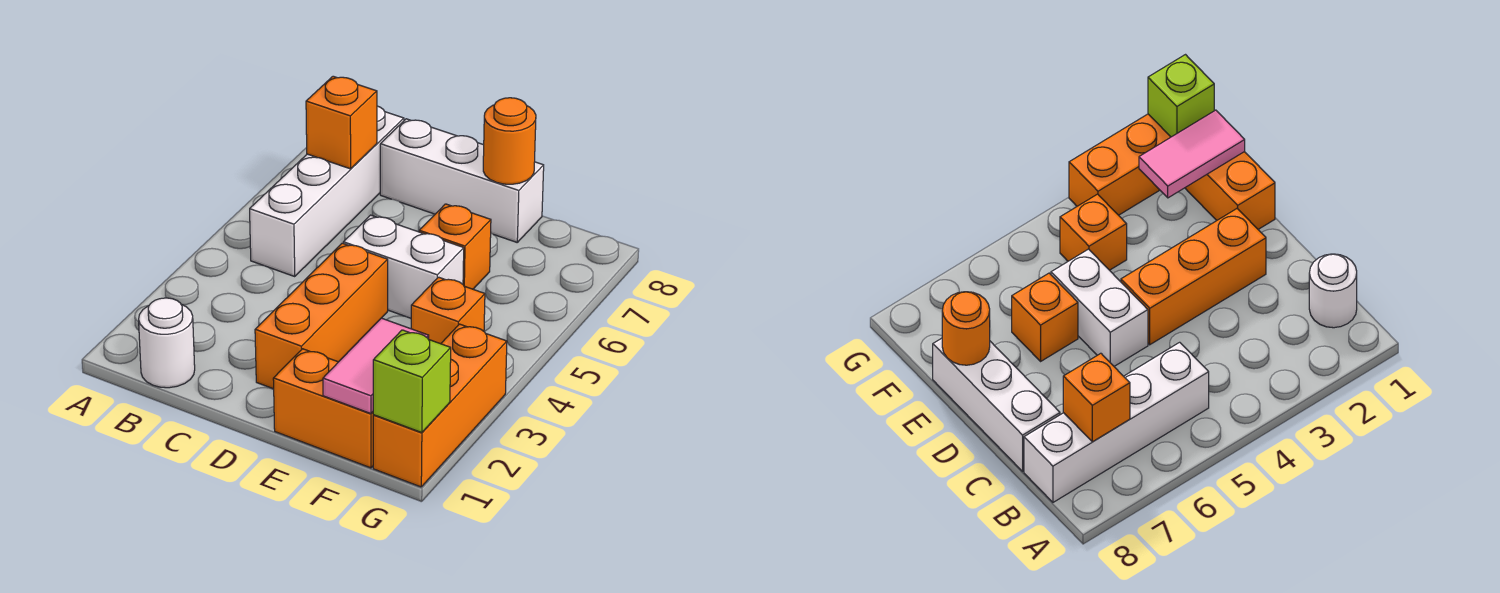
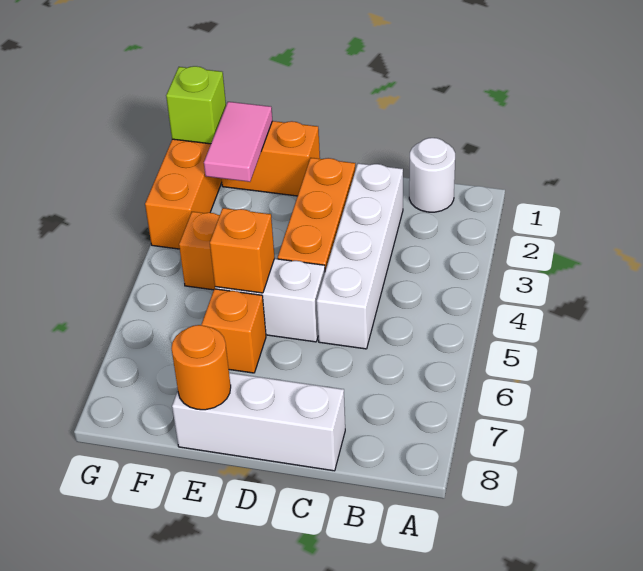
white 1x4 brick [250,106,404,276] -> white 1x4 brick moved to [317,163,403,349]
orange 1x1 brick [306,76,377,169] -> orange 1x1 brick moved to [210,208,275,293]

